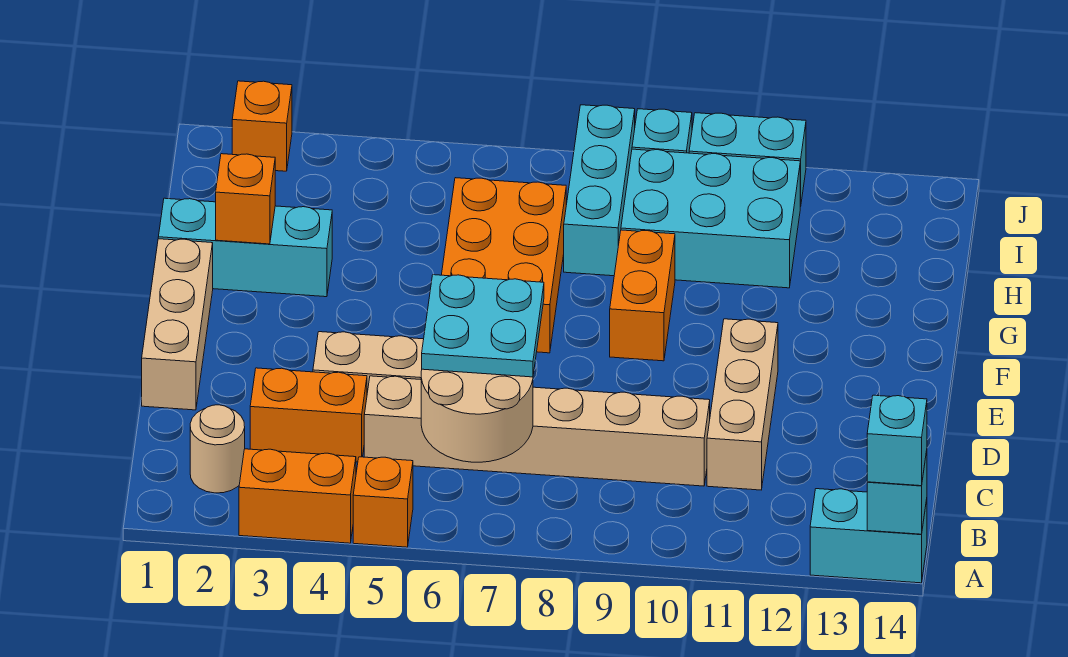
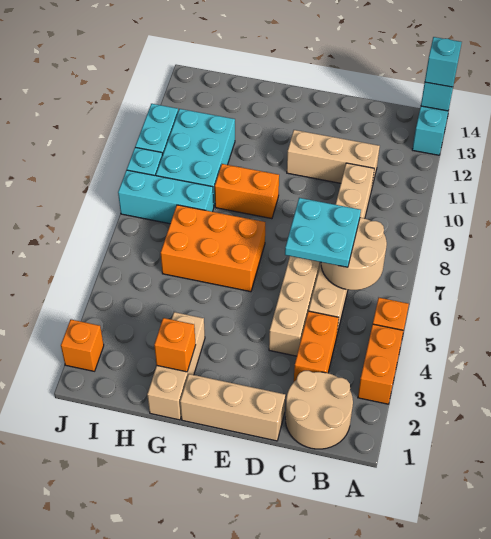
tan 1x1 round brick [190,405,245,493] -> tan 2x2 round brick [285,371,353,449]
cyan 1x3 brick [158,198,332,297] -> tan 1x3 brick [147,312,205,420]

